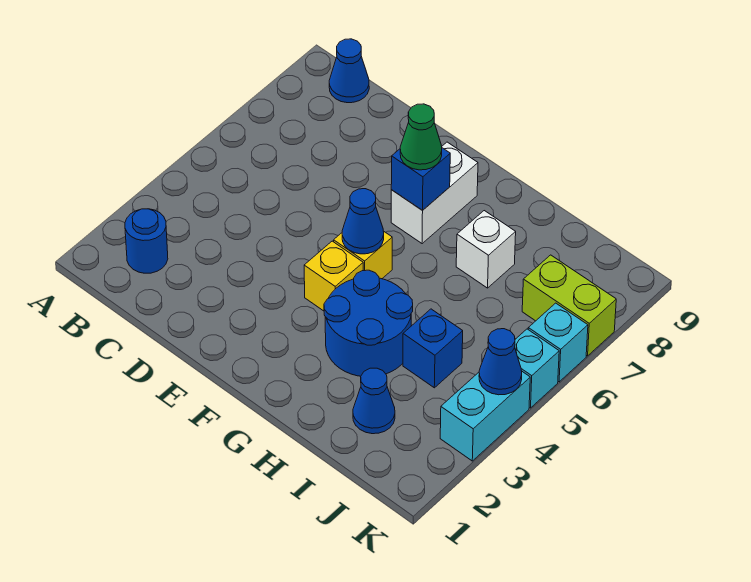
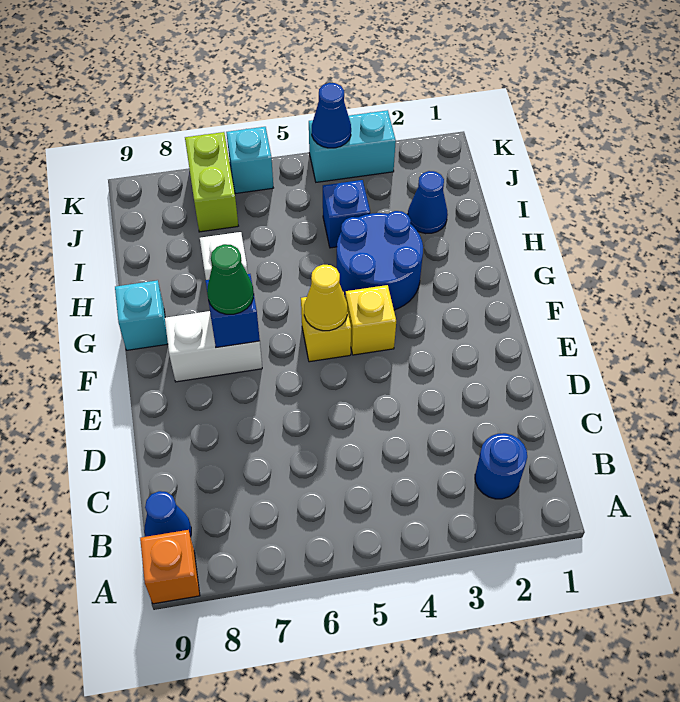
none -> orange 1x1 brick [140,530,200,604]
blue 1x1 cone [342,189,384,254] -> yellow 1x1 cone [304,265,348,331]
cyan 1x1 brick [515,329,559,408] -> cyan 1x1 brick moved to [115,280,168,350]

